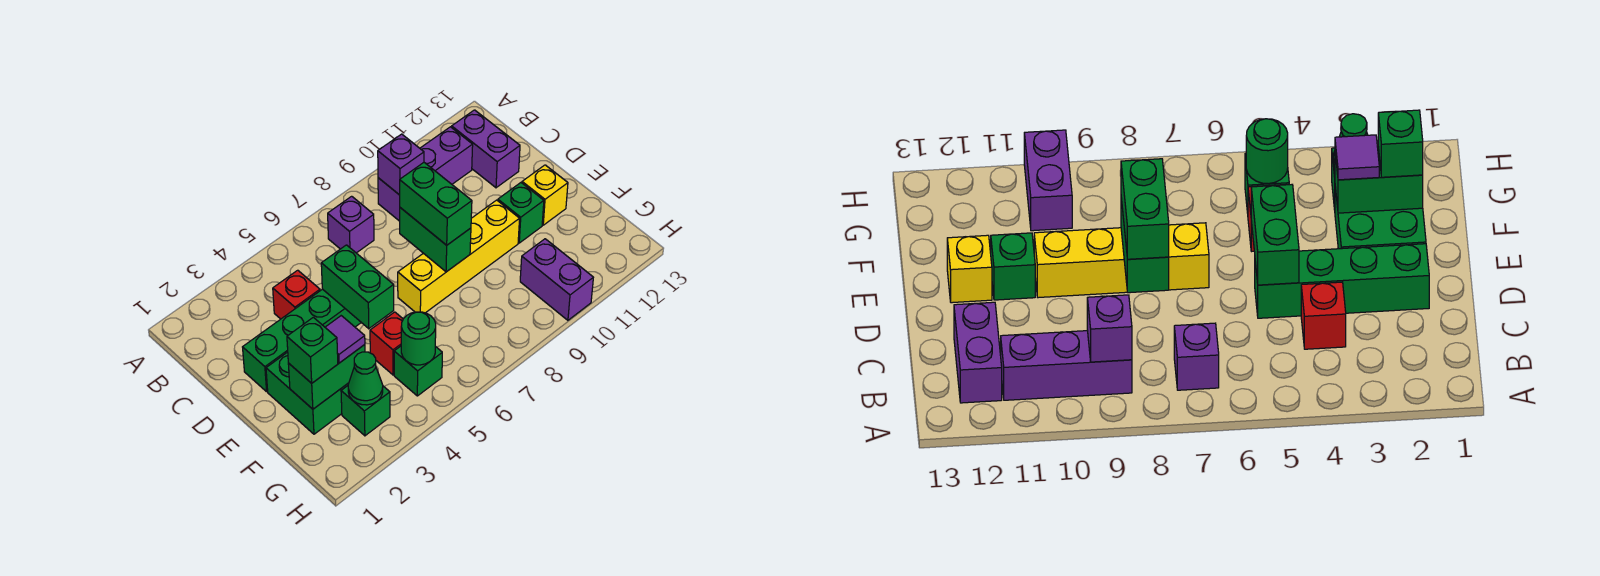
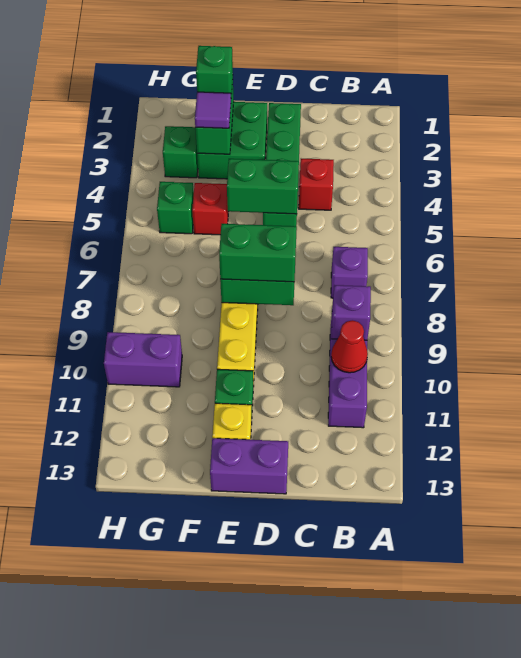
none -> red 1x1 cone [331,320,368,373]
purple 1x2 brick [452,110,520,188] -> purple 1x2 brick moved to [210,438,288,494]
green 1x1 cone [348,352,383,405] -> none
green 1x1 round brick [401,312,436,365] -> none

